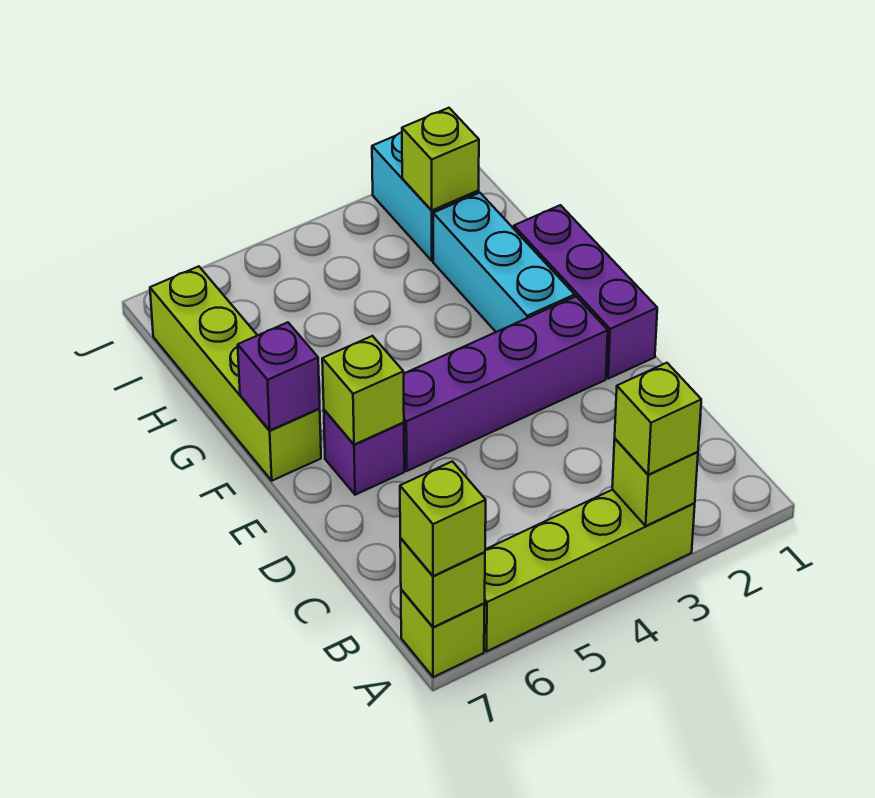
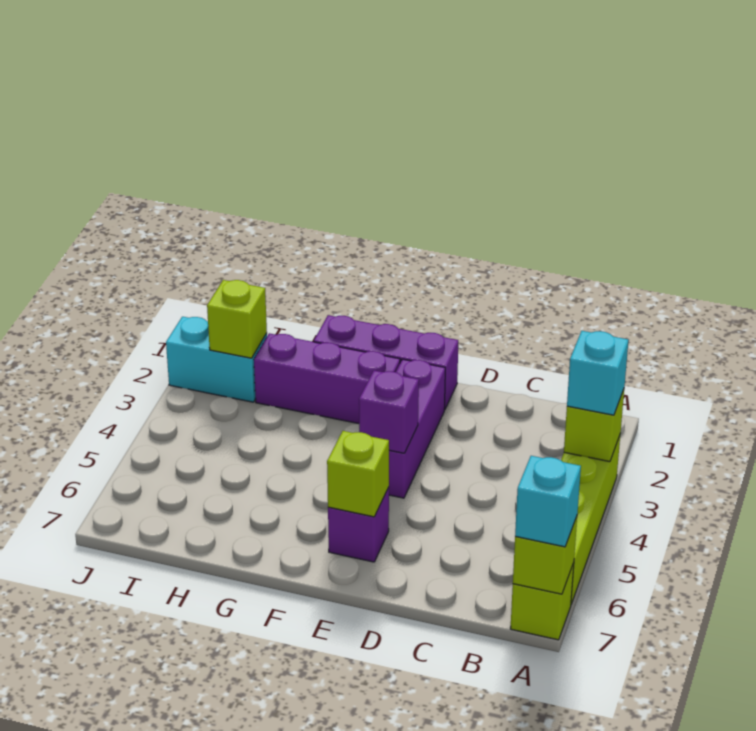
lime 1x1 brick [615,363,701,475] -> cyan 1x1 brick [567,331,628,415]
lime 1x1 brick [400,461,486,576] -> cyan 1x1 brick [515,456,581,547]
purple 1x4 brick [404,296,608,471] -> purple 1x3 brick [389,359,445,498]
cyan 1x3 brick [433,193,575,332] -> purple 1x3 brick [254,333,400,424]
lime 1x4 brick [150,266,321,481] -> none
purple 1x1 brick [238,322,320,431] -> purple 1x1 brick moved to [359,371,419,453]

